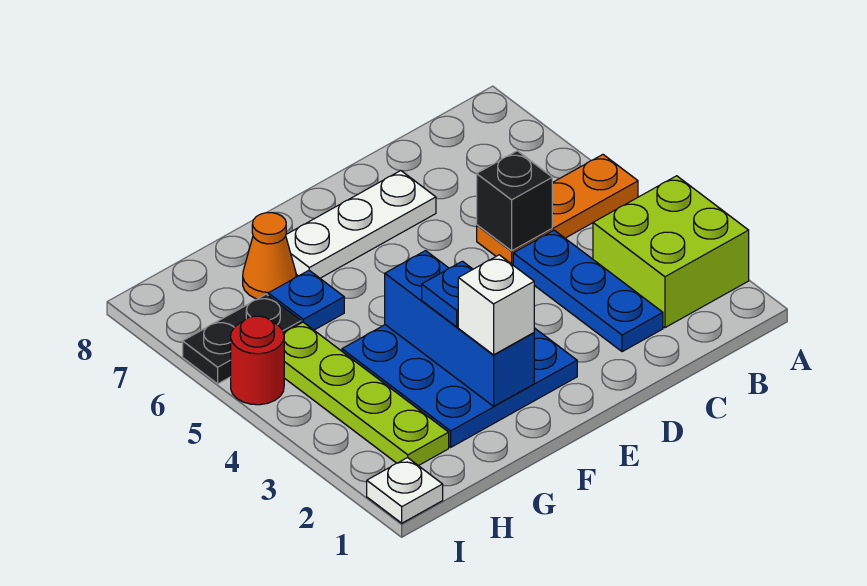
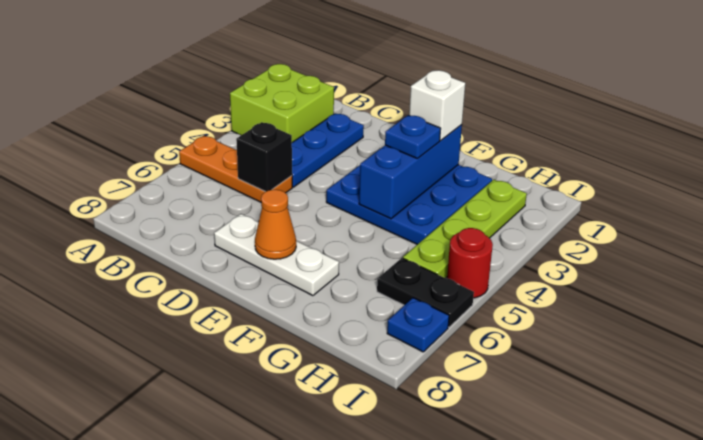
blue 1x1 plate [268,270,344,330] -> blue 1x1 plate moved to [387,298,449,352]
orange 1x1 cone [243,213,296,299] -> orange 1x1 cone moved to [255,190,296,259]
white 1x1 plate [367,457,443,523] -> none

